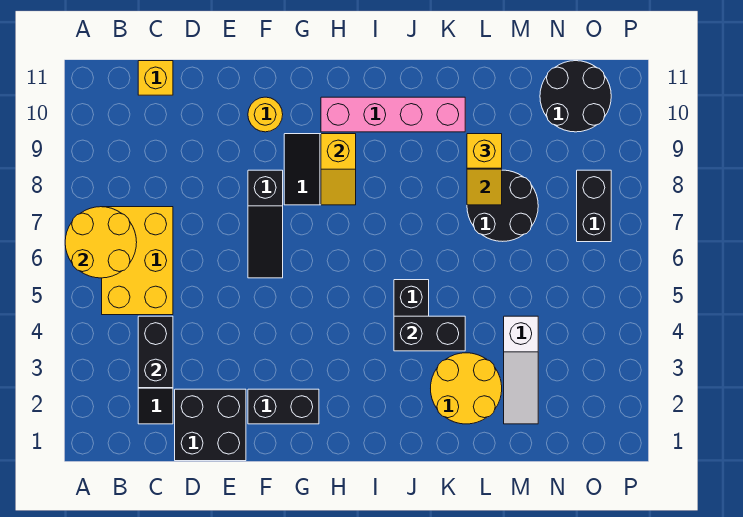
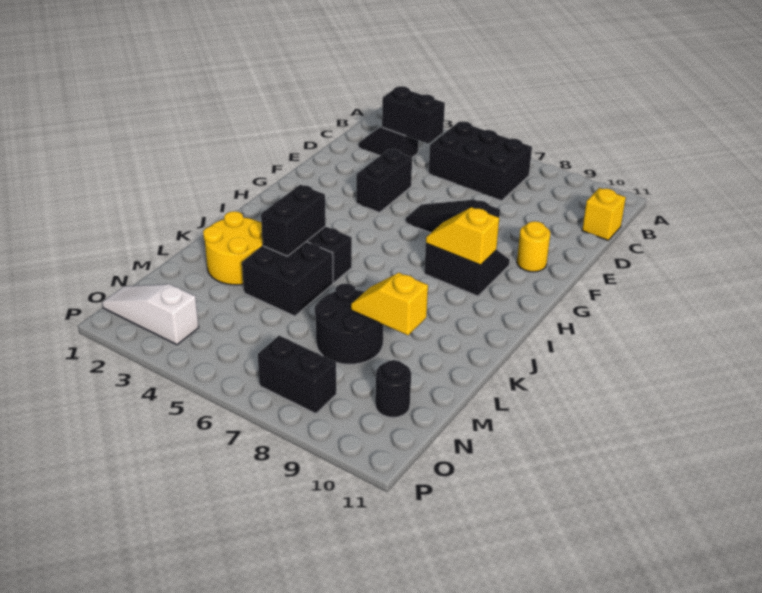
yellow 2x2 round brick [65,207,137,278] -> none
yellow 2x3 brick [102,207,173,315] -> black 2x3 brick [429,122,532,201]
black 2x2 brick [175,389,246,461] -> black 2x2 brick moved to [242,242,333,316]
black 1x2 brick [248,389,319,424] -> black 1x2 brick moved to [356,149,412,213]
pink 1x4 brick [321,97,465,132] -> none
yellow 1x1 brick [467,134,502,168] -> none
white 1x3 slope [504,316,538,424] -> white 1x3 slope moved to [102,284,199,345]
black 2x2 round brick [540,61,611,132] -> black 1x1 round brick [375,360,411,418]

